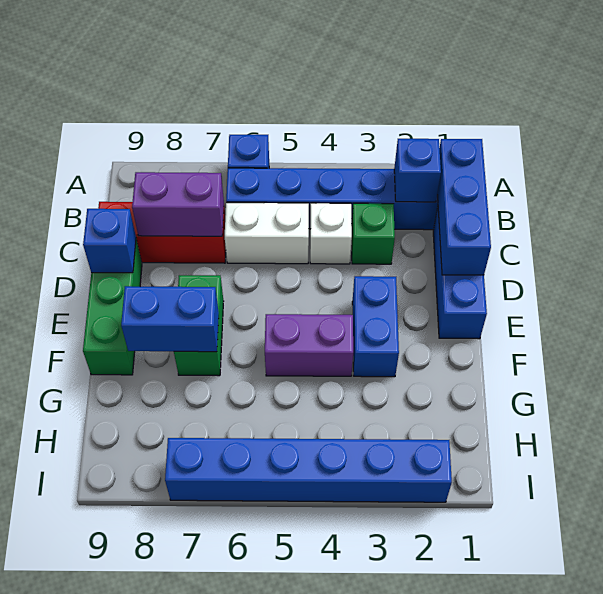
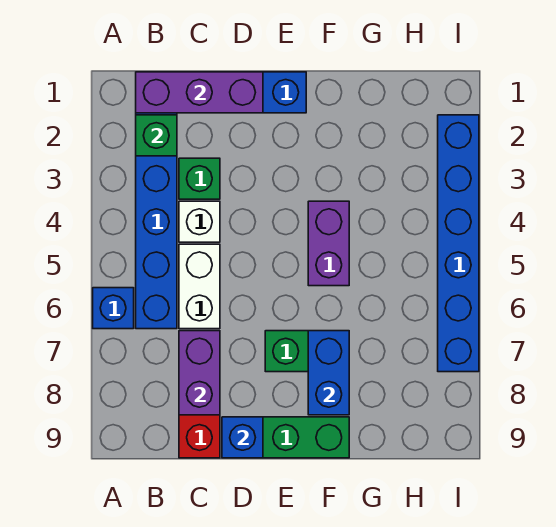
blue 1x3 brick [437,139,491,275] -> purple 1x3 brick [136,72,263,113]
blue 1x1 brick [394,139,441,202] -> green 1x1 brick [136,115,177,156]
blue 1x2 brick [352,276,399,377] -> none

